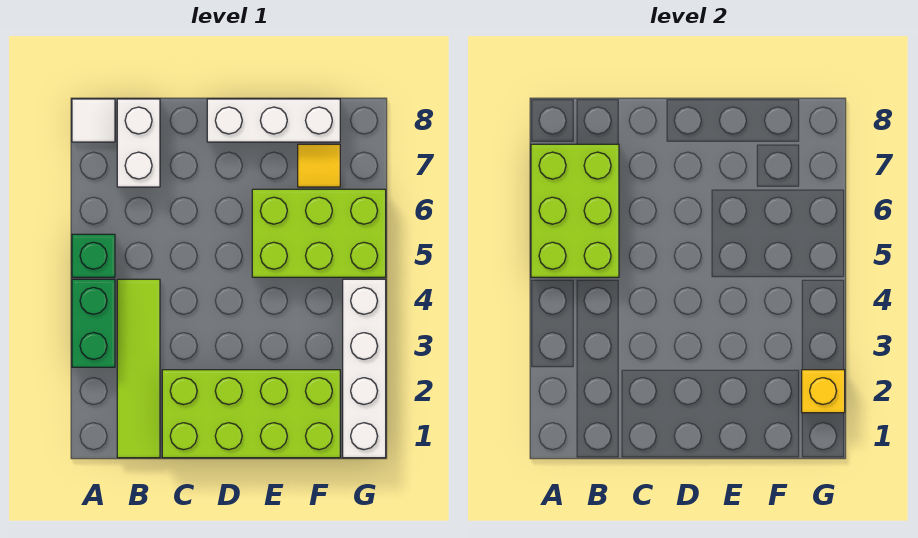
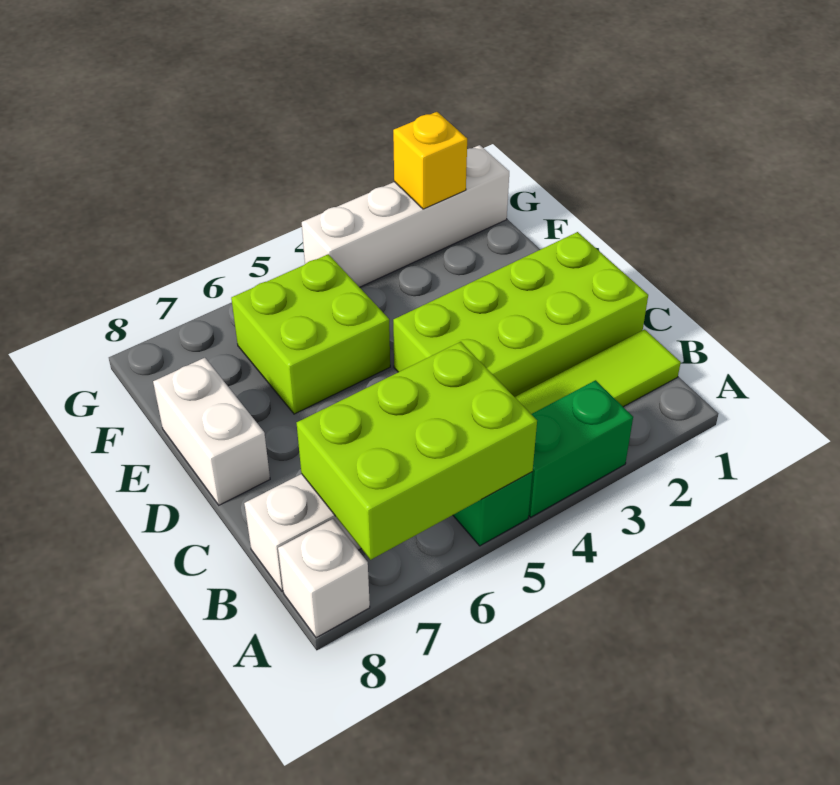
white 1x1 tile [72,99,115,142] -> white 1x1 brick [278,519,370,638]
lime 2x4 brick [162,370,340,458] -> lime 2x4 brick turned to [393,232,648,397]
white 1x3 brick [207,99,340,142] -> white 1x2 brick [153,358,270,505]
lime 2x3 brick [252,189,386,277] -> lime 2x2 brick [231,254,390,414]
yellow 1x1 tile [298,144,340,187] -> none

